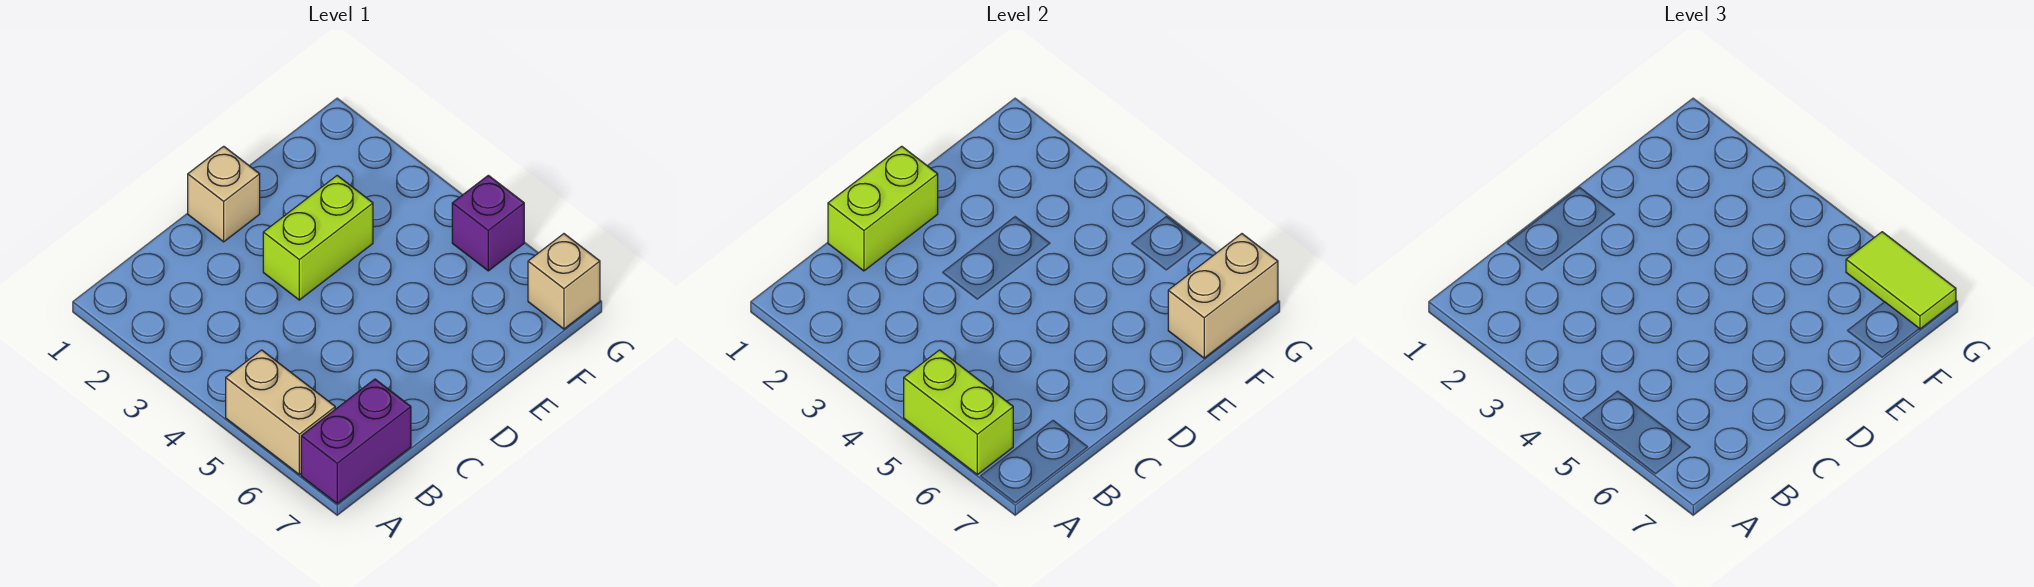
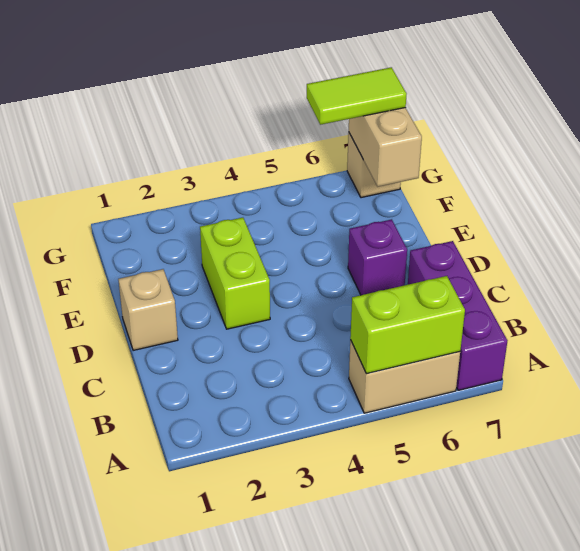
purple 1x2 brick [301,379,411,504] -> purple 1x3 brick [408,241,507,390]
lime 1x2 brick [828,146,938,271] -> none
purple 1x1 brick [452,175,524,271] -> purple 1x1 brick moved to [348,219,407,295]

